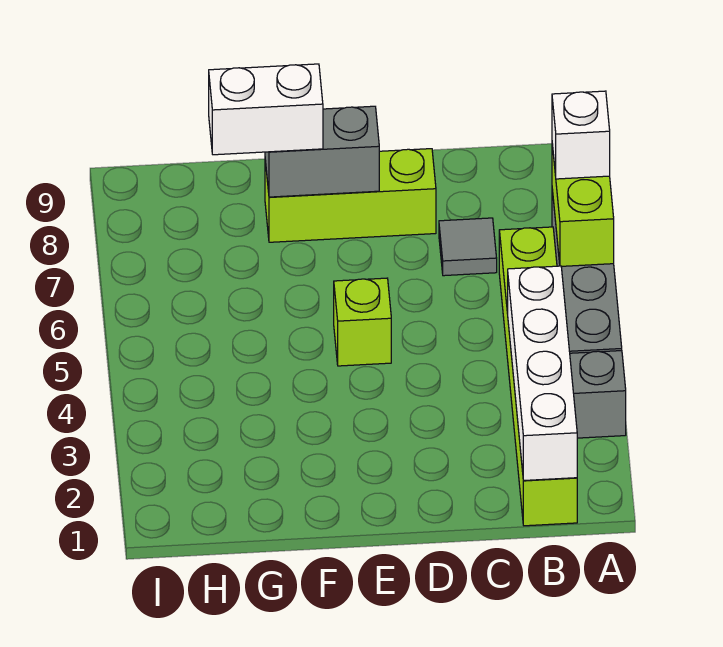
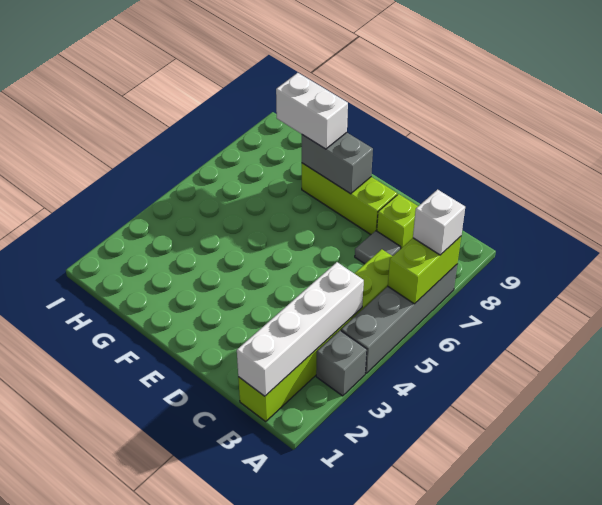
lime 1x1 brick [334,278,391,366] -> lime 1x1 brick moved to [377,194,418,248]

